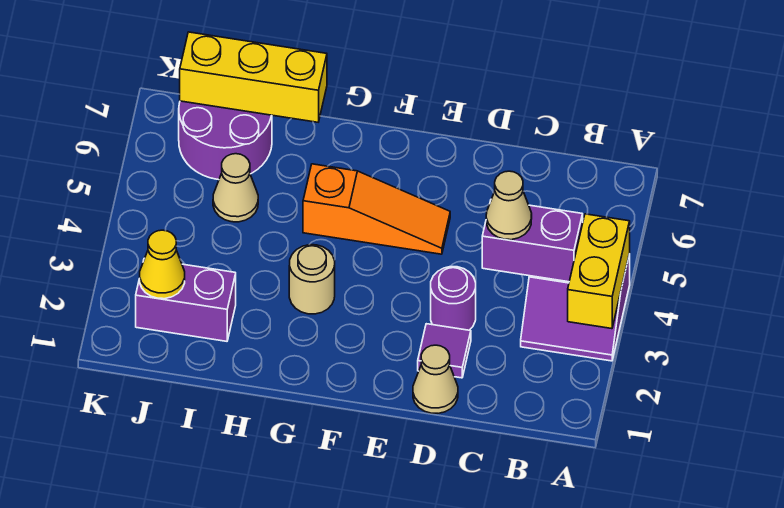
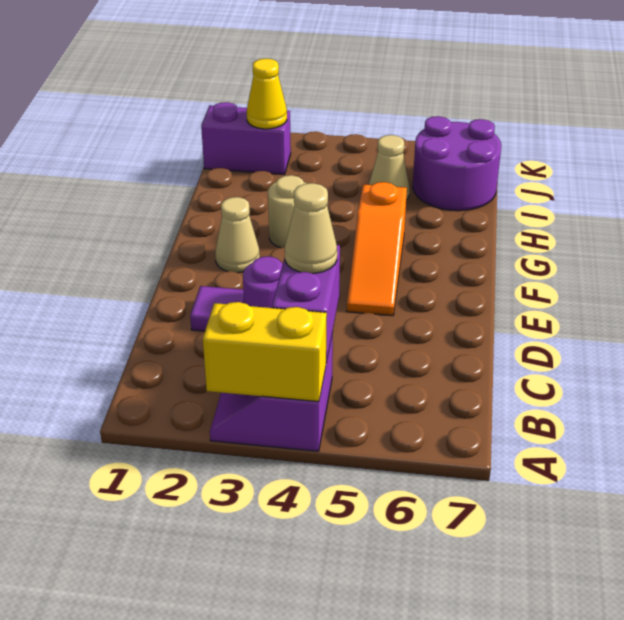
tan 1x1 cone [413,345,458,413] -> tan 1x1 cone moved to [215,197,260,273]
yellow 1x3 brick [180,32,327,122] -> none
purple 1x2 brick [136,258,236,341] -> purple 1x2 brick turned to [201,102,291,174]

